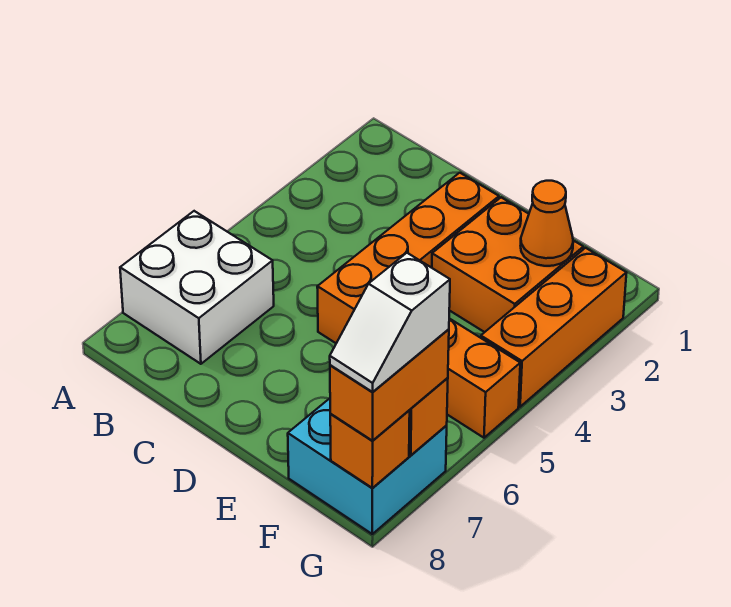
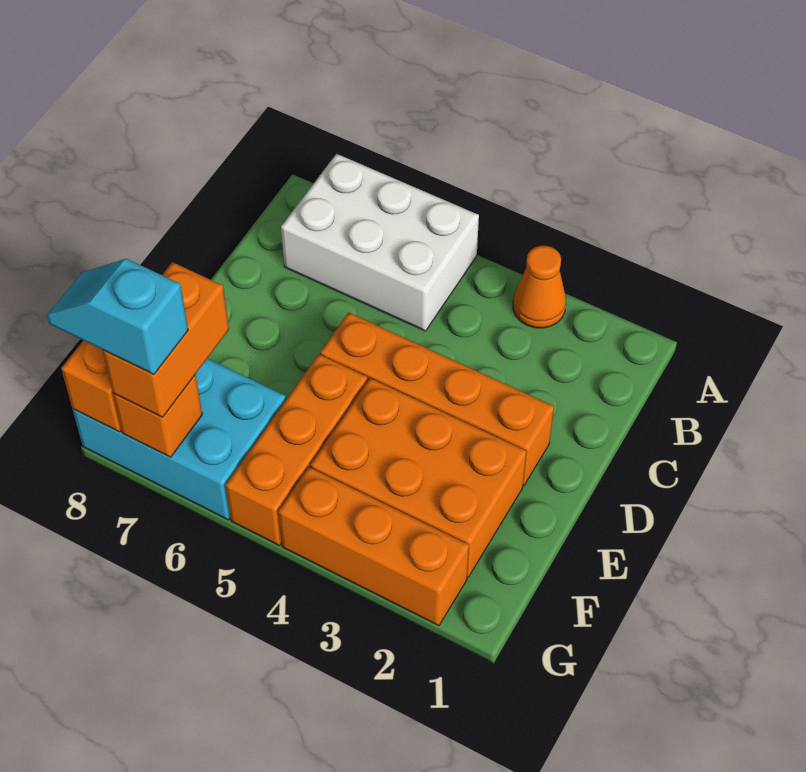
white 2x2 brick [120,211,274,364] -> white 2x3 brick [281,154,479,331]
orange 2x2 brick [432,197,583,332] -> orange 2x3 brick [310,378,527,577]
orange 1x1 cone [521,181,573,266] -> orange 1x1 cone moved to [513,246,566,328]
cyan 2x2 brick [288,398,447,534] -> cyan 2x3 brick [73,359,286,520]
orange 1x2 brick [330,329,449,441] -> orange 1x2 brick turned to [102,262,229,417]
white 1x2 slope [330,253,450,392] -> cyan 1x2 slope [47,259,188,375]

